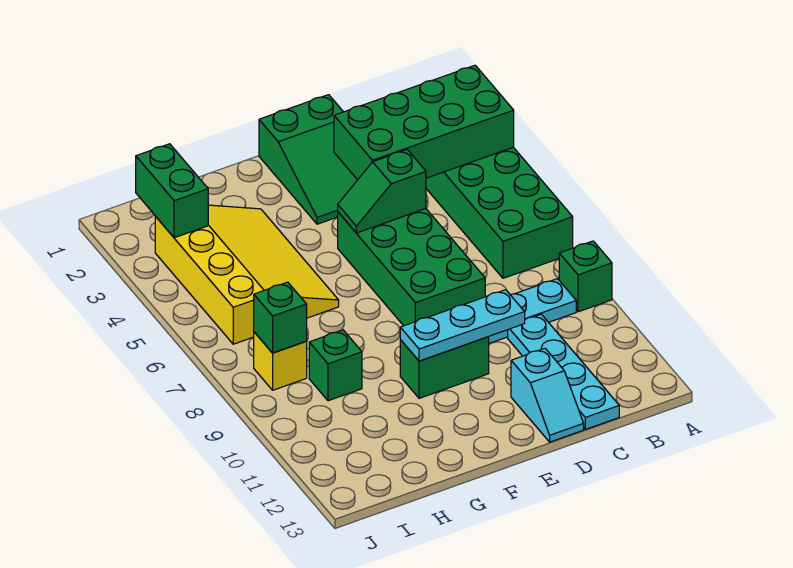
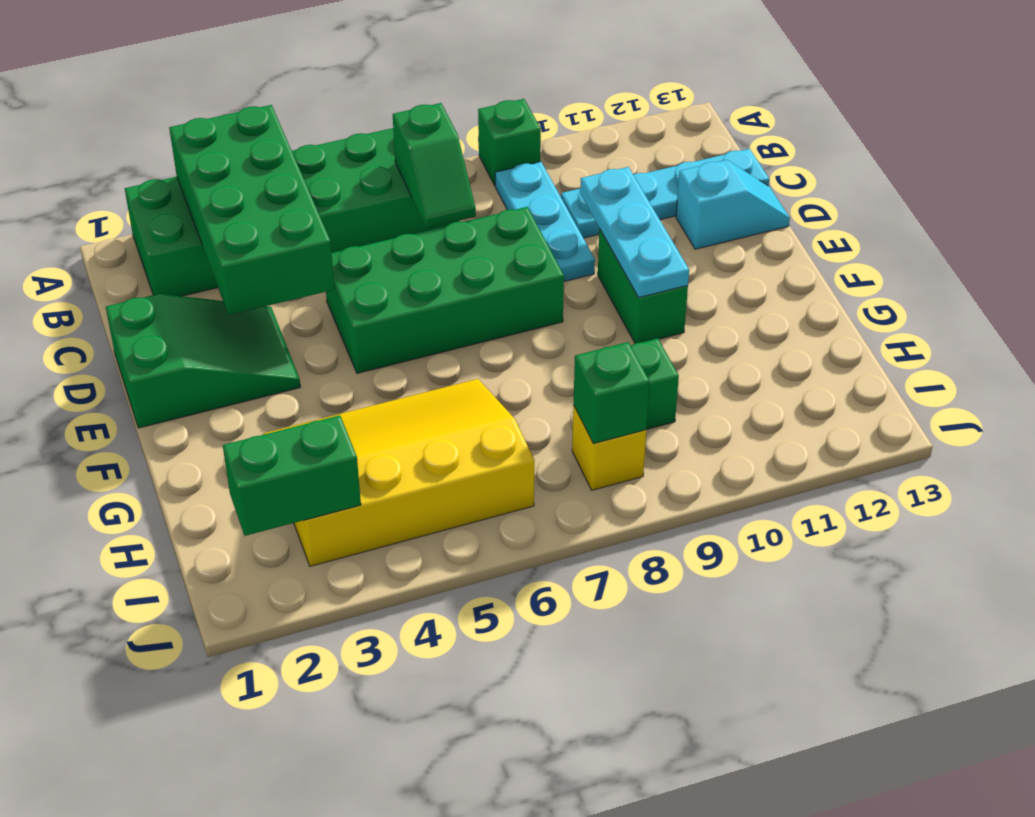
green 1x2 slope [338,150,426,233] -> green 1x2 slope moved to [393,103,476,228]

